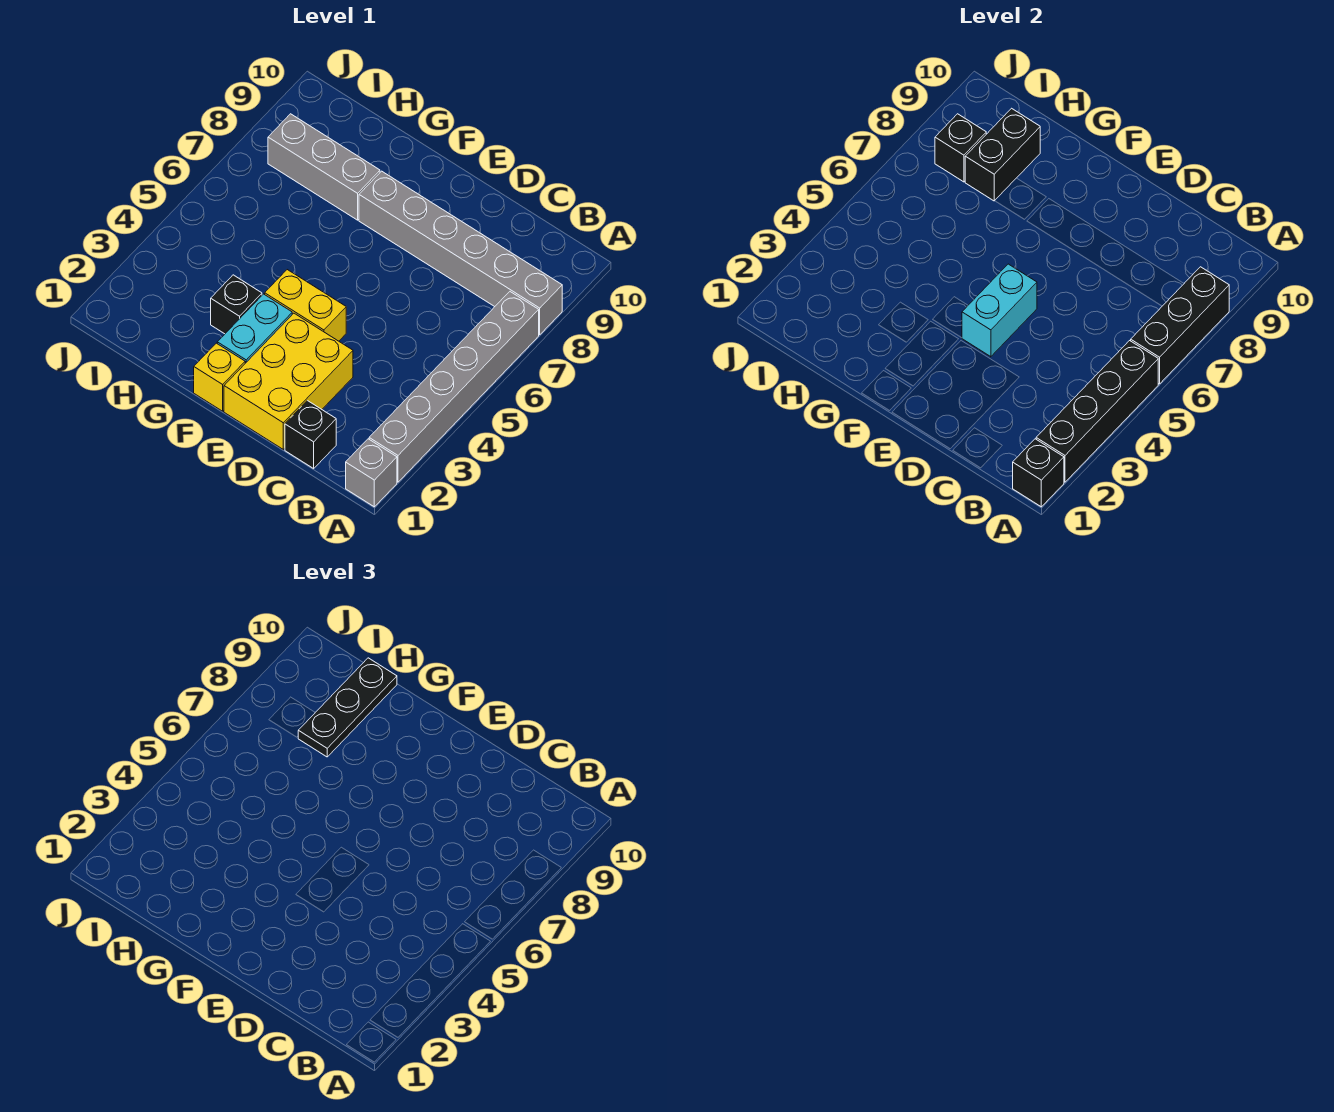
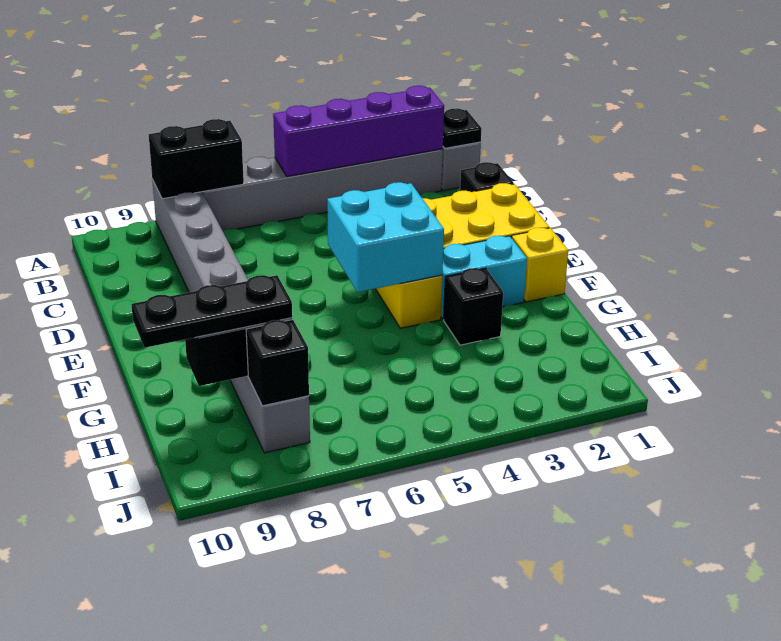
black 1x1 brick [1013,439,1064,507] -> black 1x1 plate [443,108,482,148]
black 1x4 brick [1036,341,1158,482] -> purple 1x4 brick [273,86,444,176]
black 1x3 brick [1131,267,1229,384] -> black 1x2 brick [149,119,244,199]
cyan 1x2 brick [962,264,1037,357] -> cyan 2x2 brick [327,182,444,292]

